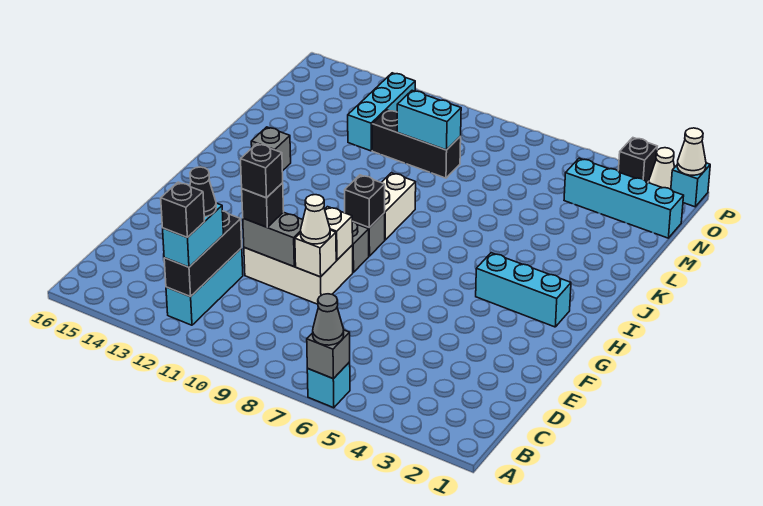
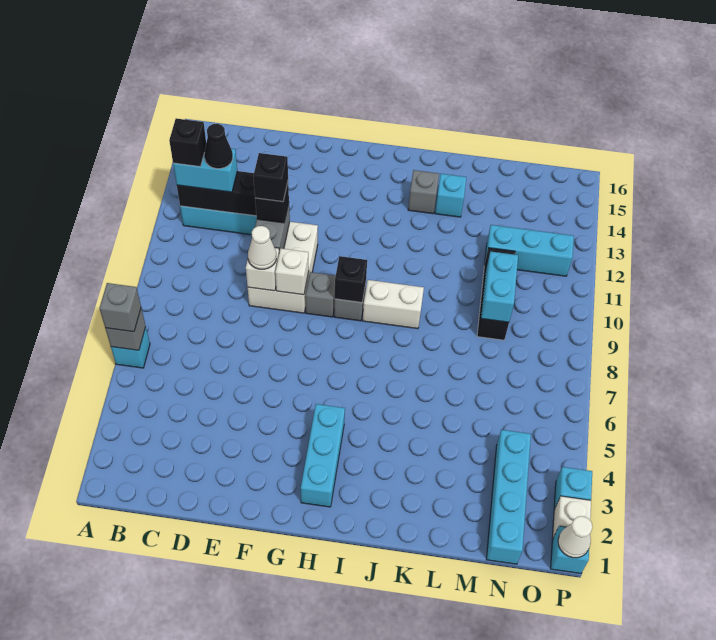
grey 1x1 cone [313,294,344,345] -> grey 1x1 brick [100,283,141,332]
none -> cyan 1x1 brick [435,174,466,217]
white 1x1 cone [649,148,675,189] -> white 1x1 brick [552,496,591,539]
black 1x1 brick [618,138,657,182] -> cyan 1x1 brick [554,467,592,509]

